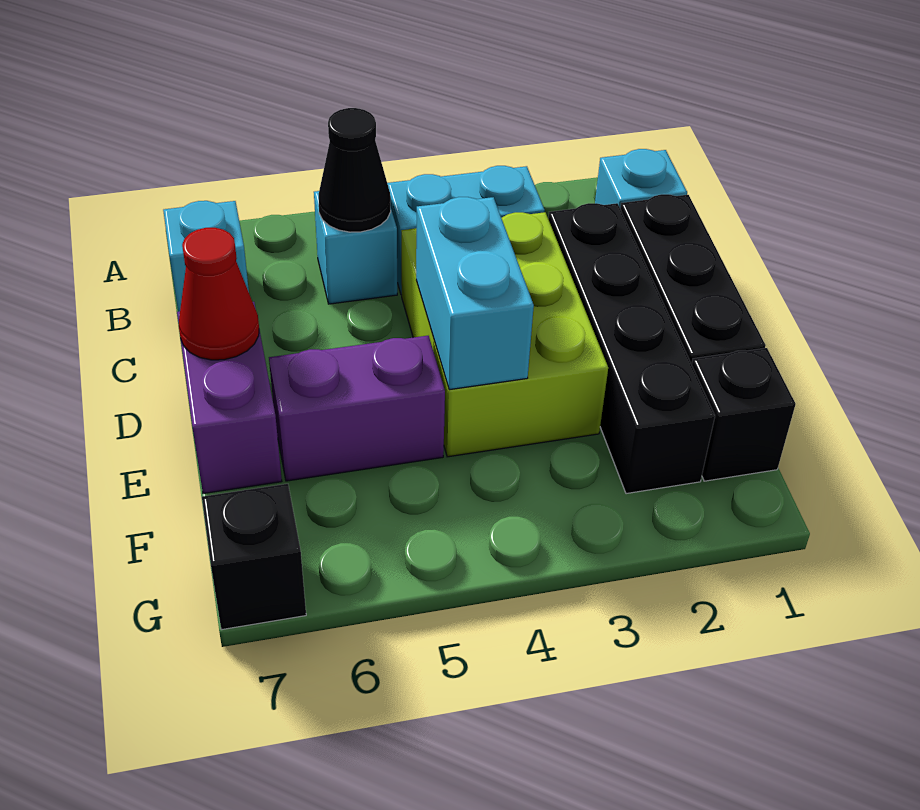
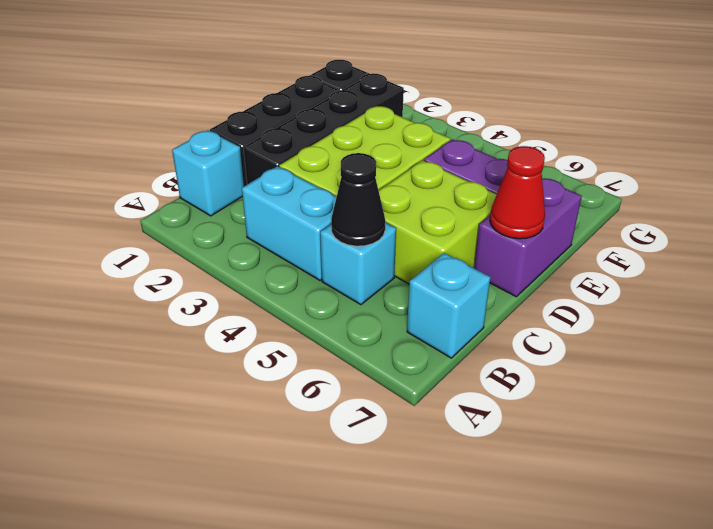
none -> lime 2x2 brick [379,160,497,284]
cyan 1x2 brick [416,197,534,390] -> none
black 1x1 brick [202,484,306,630] -> none

